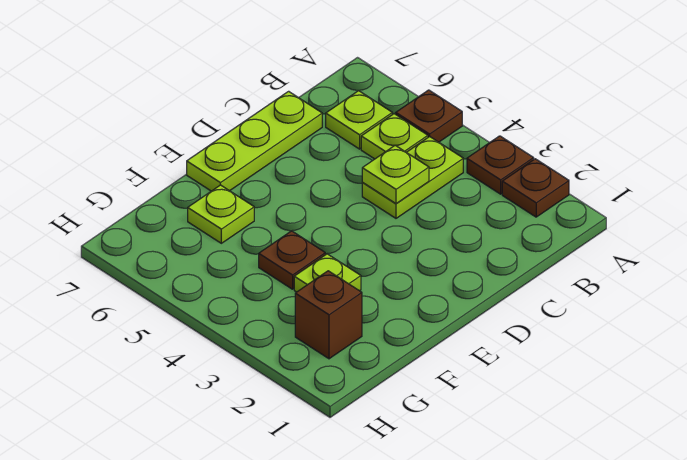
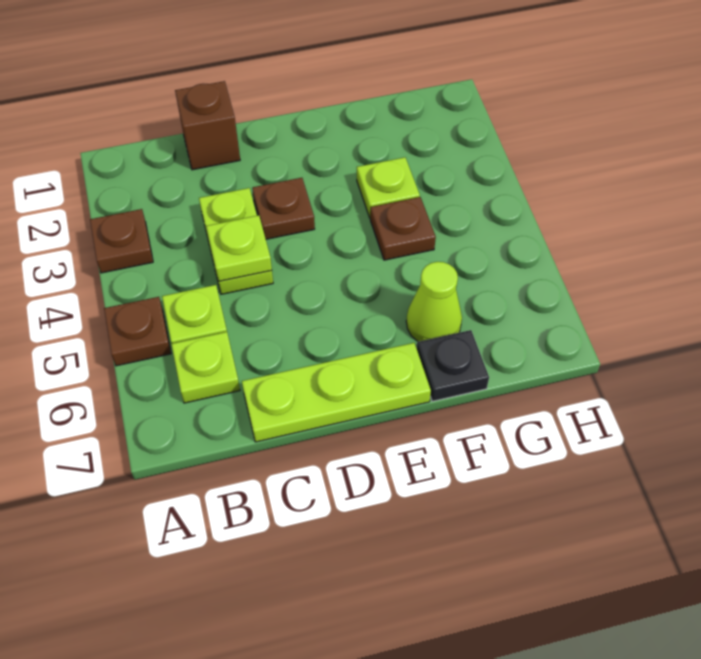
brown 1x1 plate [502,159,569,217] -> brown 1x1 plate moved to [252,178,315,239]
lime 1x2 plate [362,137,463,218] -> lime 1x2 plate turned to [199,188,273,294]
lime 1x1 plate [188,185,254,243] -> lime 1x1 cone [406,262,462,342]
none -> black 1x1 plate [417,330,489,401]
brown 1x1 brick [295,271,362,359] -> brown 1x1 brick moved to [175,81,240,170]

